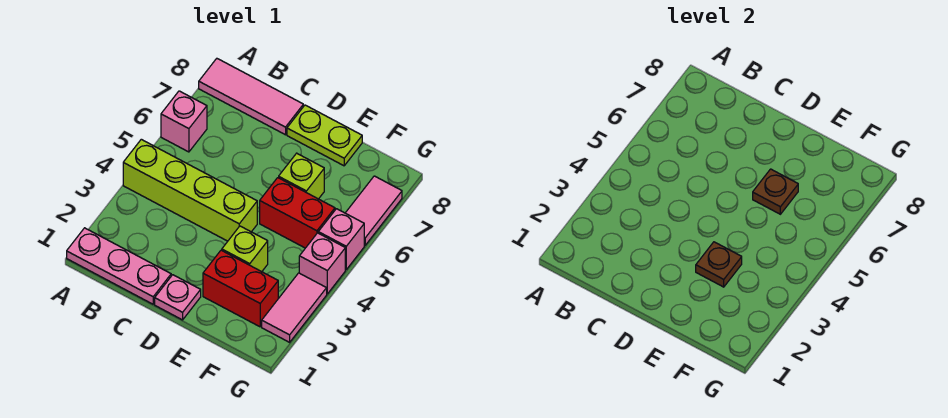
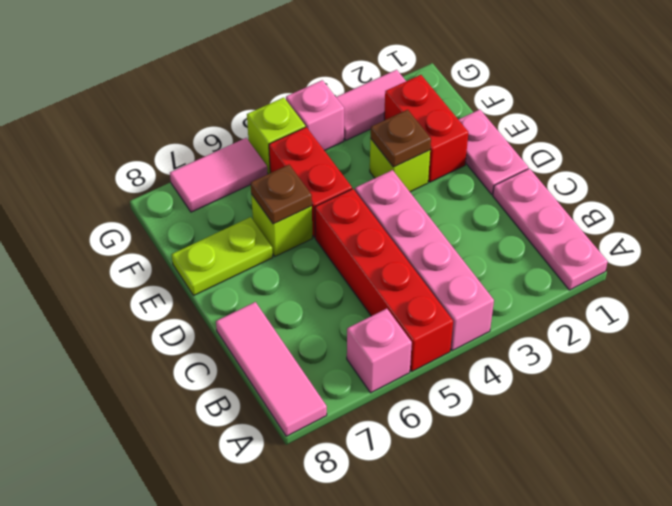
lime 1x4 brick [123,139,257,241] -> pink 1x4 brick [355,170,494,351]
none -> red 1x4 brick [315,189,453,371]
pink 1x1 plate [155,275,201,320] -> pink 1x2 plate [458,110,528,194]
lime 1x2 plate [287,105,362,166] -> lime 1x2 plate turned to [172,217,273,296]
pink 1x1 brick [318,209,364,269] -> lime 1x1 brick [247,98,305,174]

